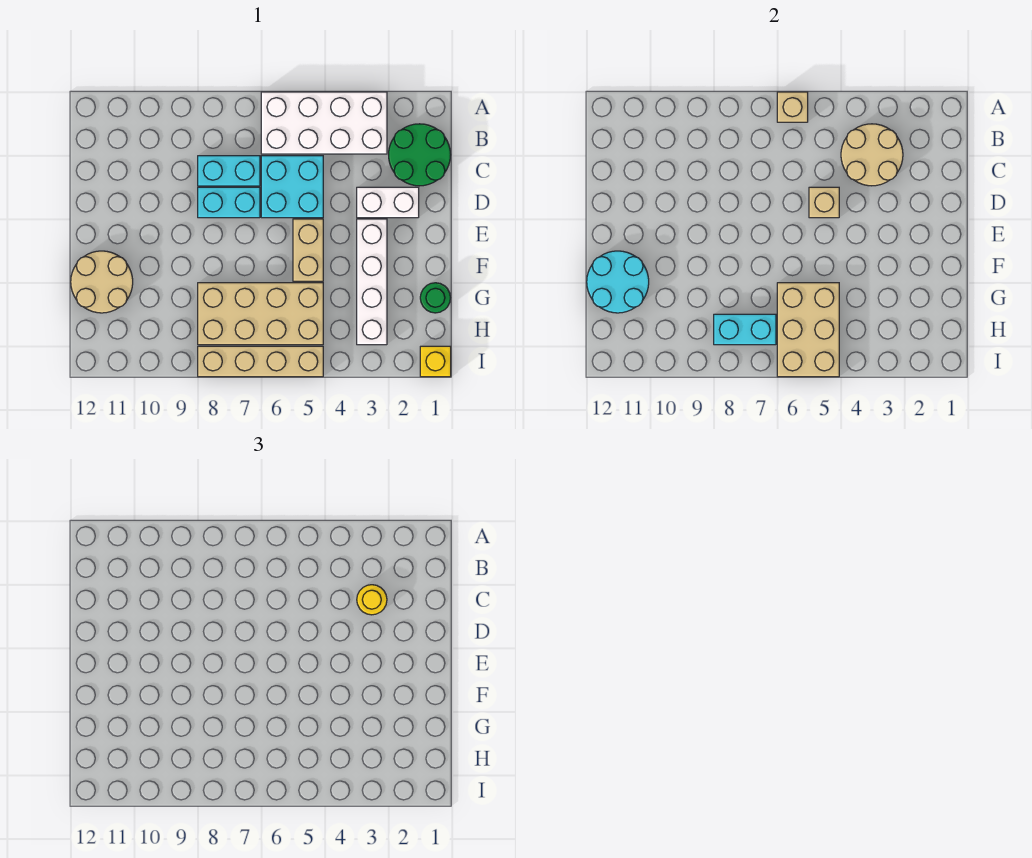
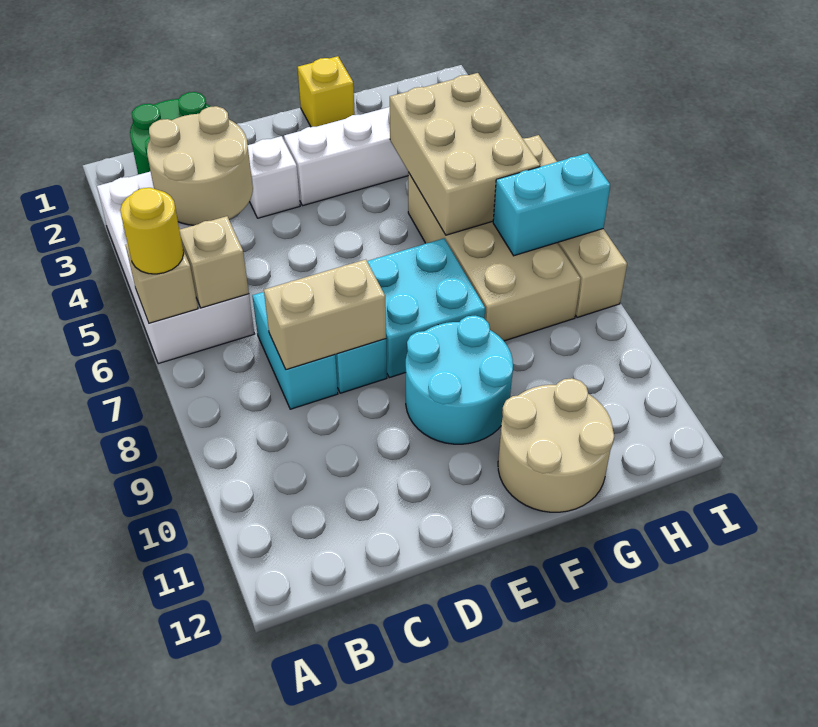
yellow 1x1 round brick [357,585,387,615] -> yellow 1x1 round brick moved to [120,188,184,274]
cyan 2x2 brick [261,156,323,218] -> cyan 2x2 brick moved to [367,238,485,378]
white 1x2 brick [357,187,419,218] -> white 1x1 brick [248,136,300,218]
tan 1x1 brick [809,187,839,218] -> tan 1x1 brick moved to [180,216,249,308]
tan 1x2 brick [293,219,323,281] -> tan 1x2 brick moved to [264,259,386,370]
cyan 2x2 round brick [587,251,649,313] -> cyan 2x2 round brick moved to [406,315,513,444]
green 1x1 round brick [420,283,450,313] -> none
tan 2x3 brick [777,283,839,377] -> tan 2x3 brick turned to [390,73,540,235]
cyan 1x2 brick [714,314,776,345] -> cyan 1x2 brick turned to [493,153,610,256]
yellow 1x1 brick [420,346,451,377] -> yellow 1x1 brick moved to [297,56,355,127]

